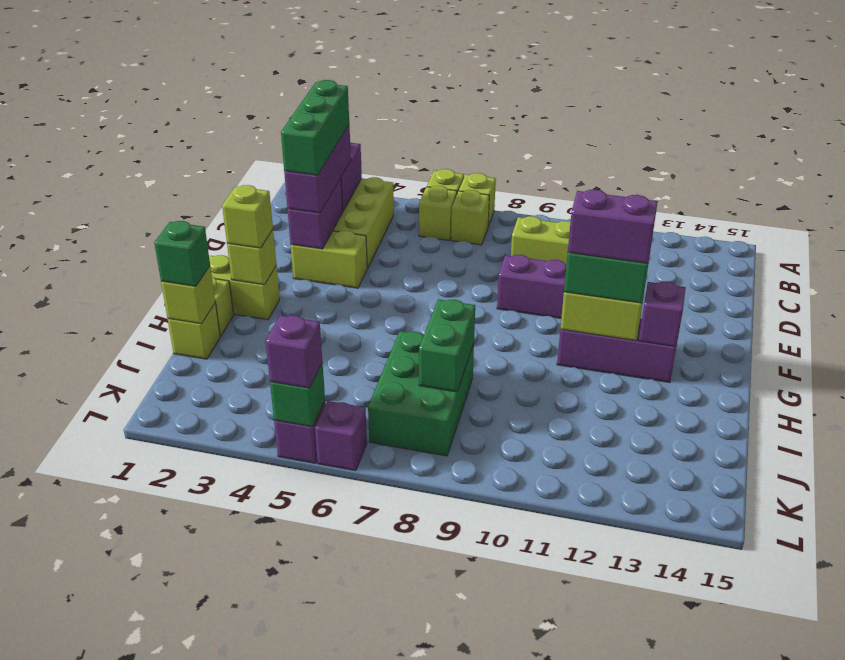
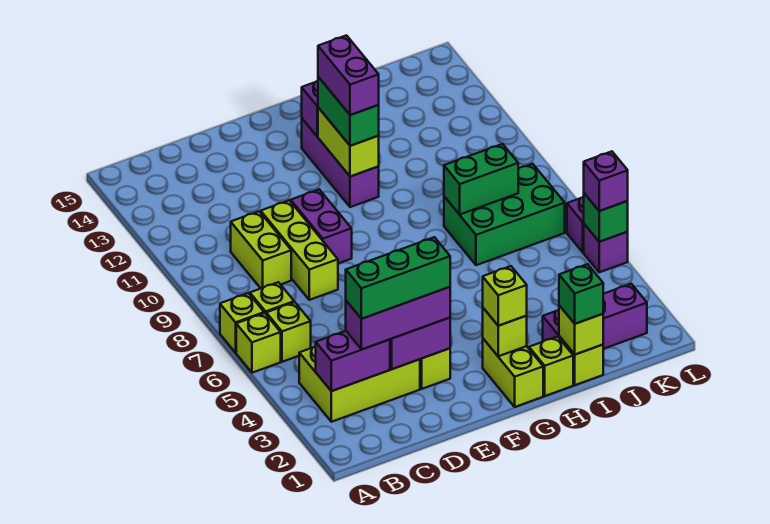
none -> lime 1x3 brick [261,201,338,300]
none -> purple 1x3 brick [543,284,647,349]

